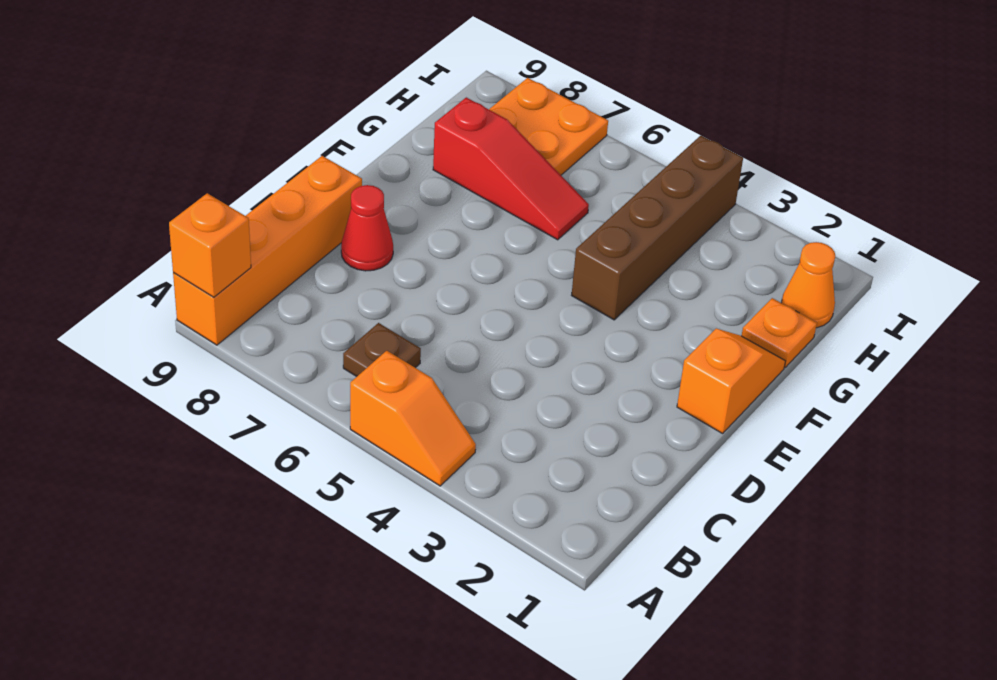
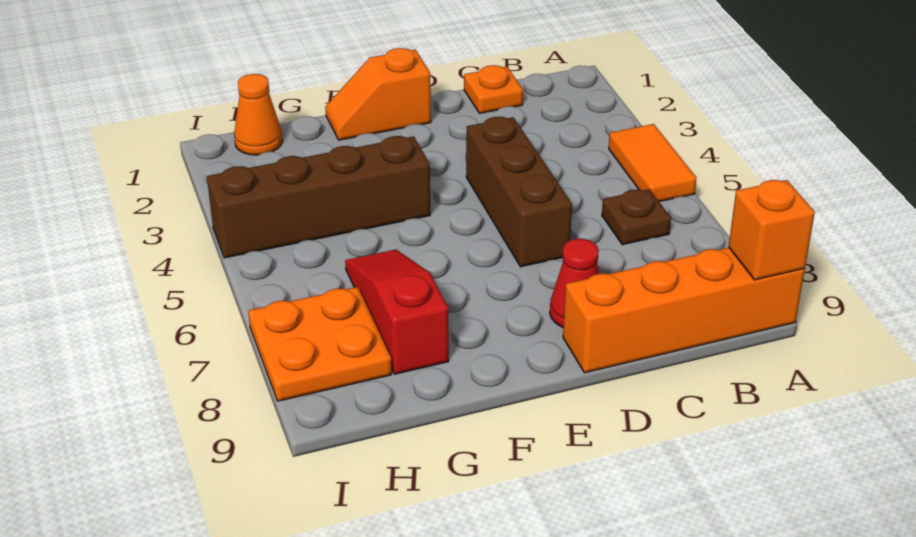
orange 1x2 slope [350,351,476,486] -> orange 1x2 tile [609,124,697,202]
none -> brown 1x3 brick [466,117,572,267]
orange 1x1 plate [742,298,817,367] -> orange 1x1 plate moved to [464,65,523,113]

